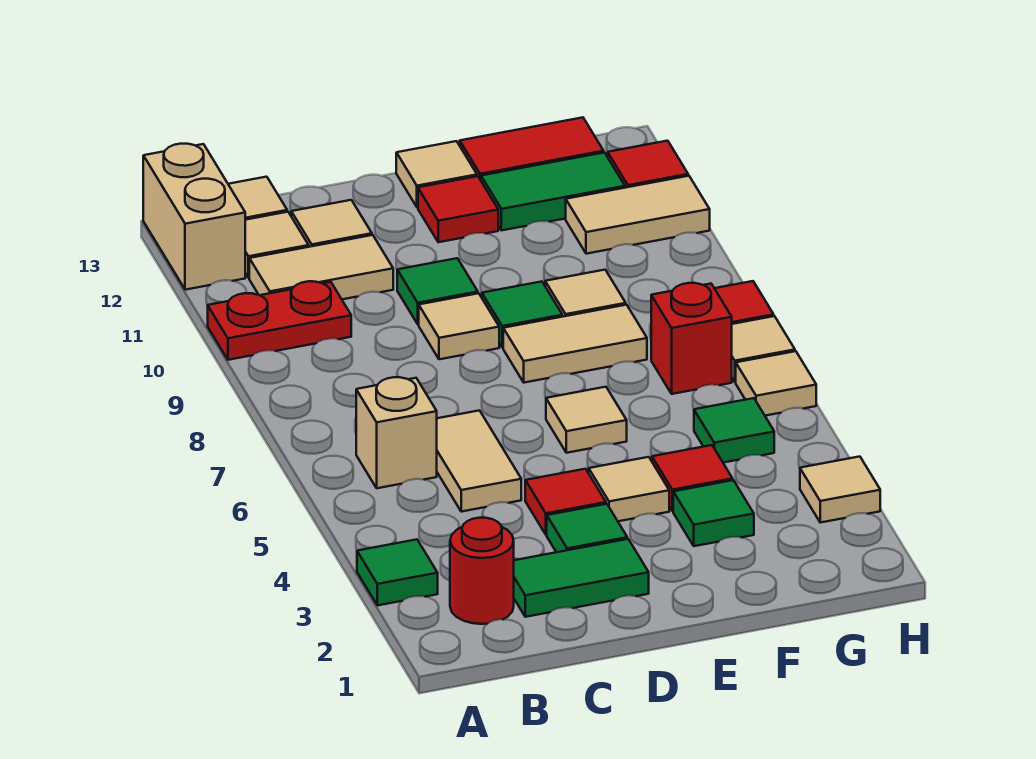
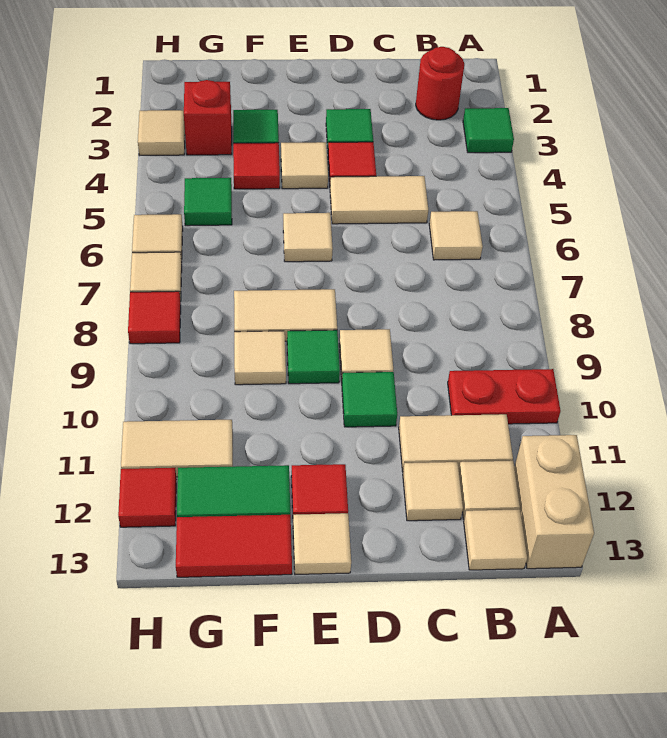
tan 1x1 brick [356,377,437,488] -> tan 1x1 tile [429,211,483,260]
green 1x2 tile [514,539,649,617] -> none
tan 1x2 tile [437,410,521,512] -> tan 1x2 tile turned to [330,176,428,224]
red 1x1 brick [651,283,732,394] -> red 1x1 brick moved to [184,80,232,155]

